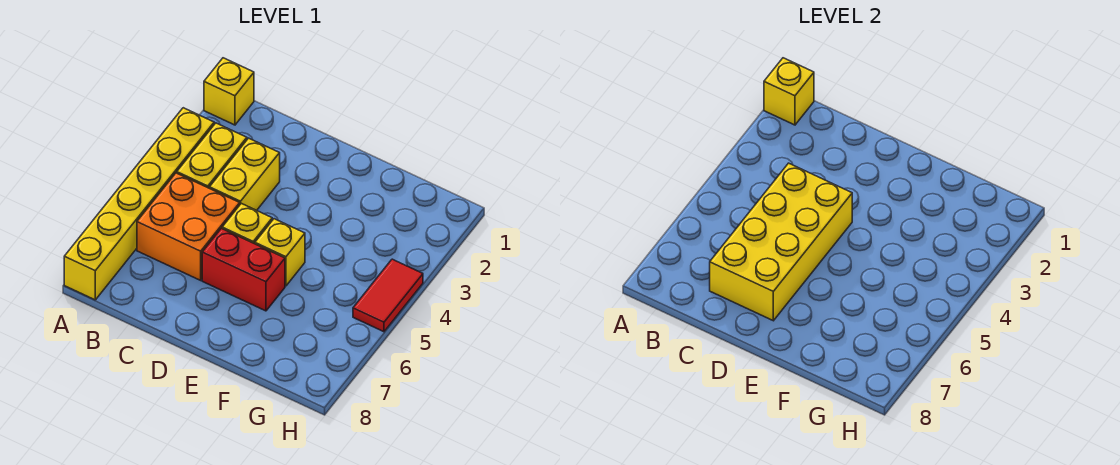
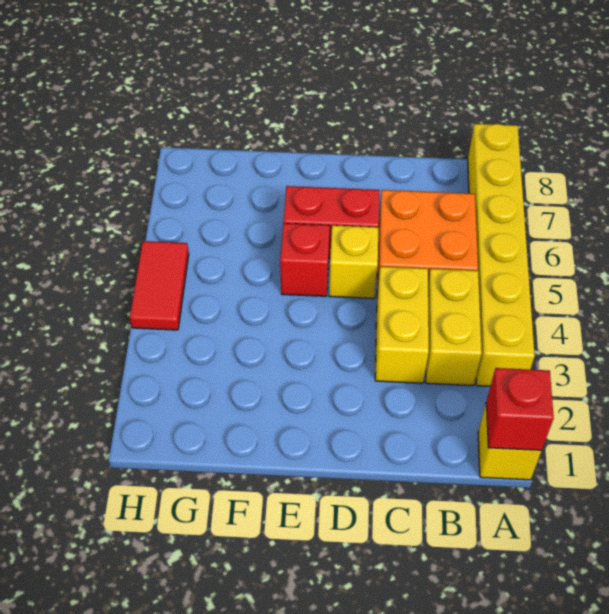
yellow 1x1 brick [764,58,814,125] -> red 1x1 brick [486,368,554,450]
yellow 2x4 brick [710,163,852,321] -> none
yellow 1x1 brick [255,219,305,286] -> red 1x1 brick [280,223,330,296]

